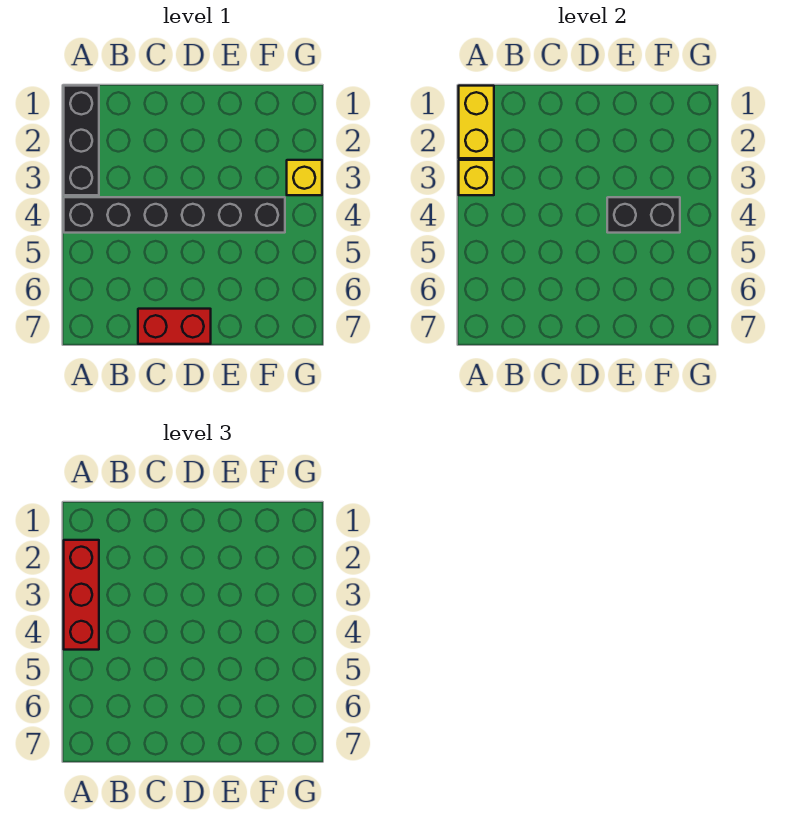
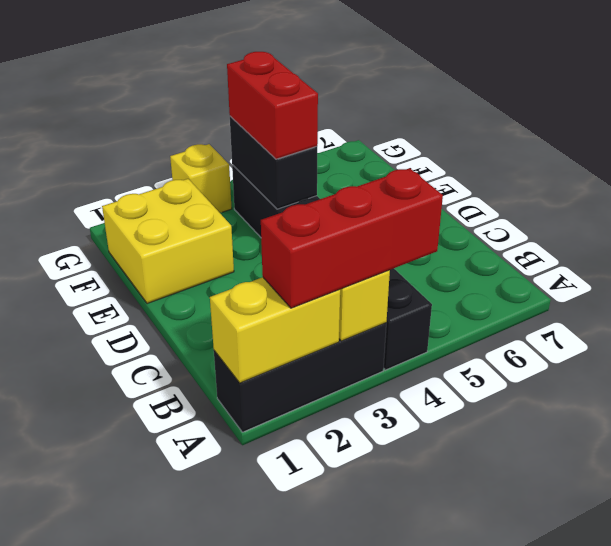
red 1x2 brick [138,309,211,344] -> red 1x2 brick moved to [227,52,318,159]
none -> yellow 2x2 brick [102,179,234,304]

